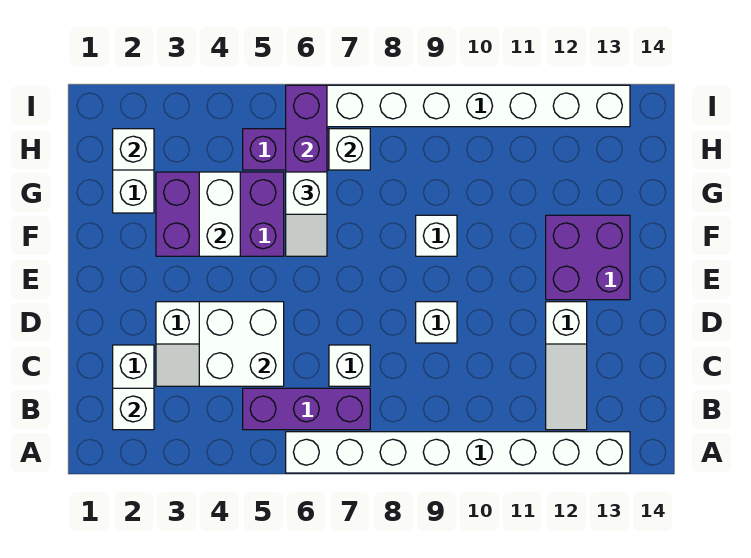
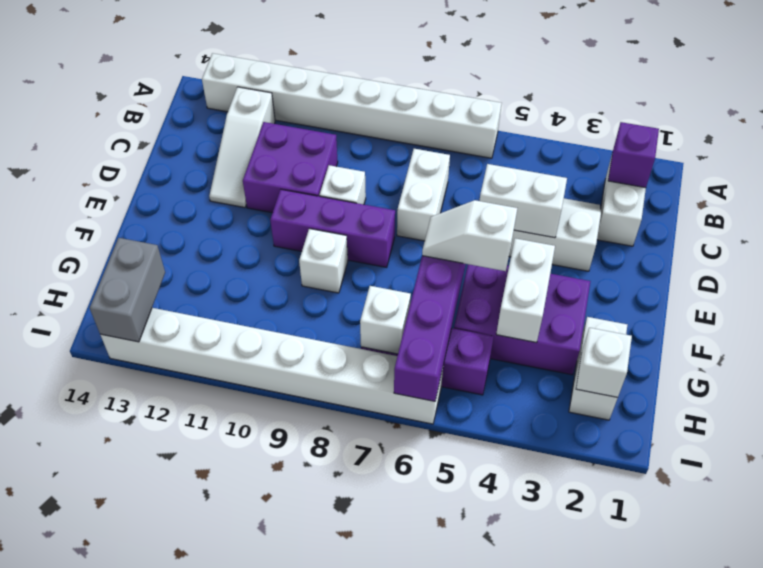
white 1x1 brick [113,388,154,430] -> purple 1x1 brick [608,122,659,188]
purple 1x3 brick [243,388,370,430] -> purple 1x3 brick moved to [270,189,395,267]
white 1x3 slope [546,302,587,430] -> white 1x3 slope turned to [209,87,275,208]
white 2x2 brick [199,302,284,386] -> white 1x2 brick [480,164,567,238]
white 1x1 brick [329,345,370,386] -> white 1x2 brick [397,149,450,241]
purple 2x2 brick [546,215,630,300] -> purple 2x2 brick moved to [243,122,338,213]
white 1x2 slope [286,172,327,256] -> white 1x2 slope turned to [422,200,517,271]
none -> grey 1x2 brick [90,238,165,342]

